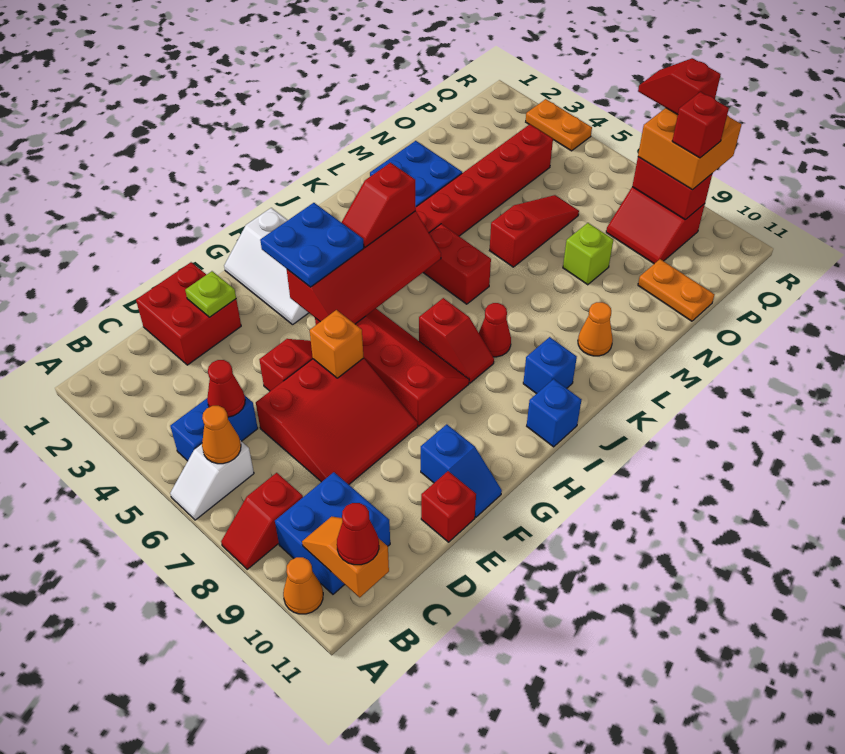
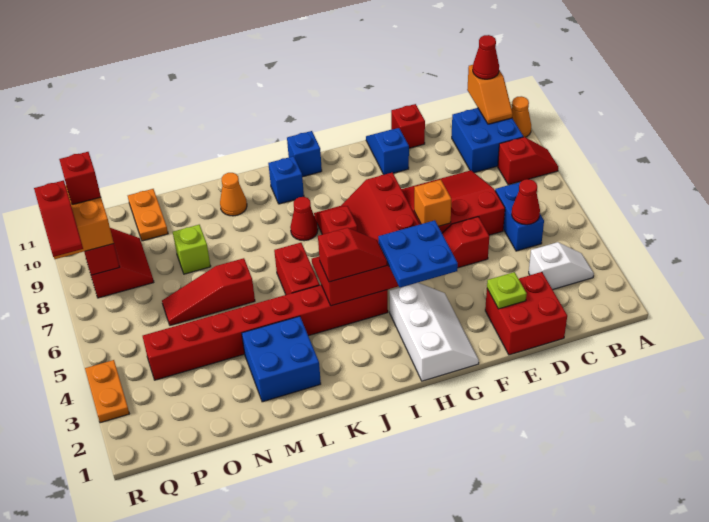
white 1x2 slope [170,440,254,520] -> white 1x2 slope moved to [529,242,594,290]
blue 1x2 brick [170,395,258,461] -> blue 1x2 brick turned to [495,182,544,251]
orange 1x1 cone [202,406,241,464] -> none

